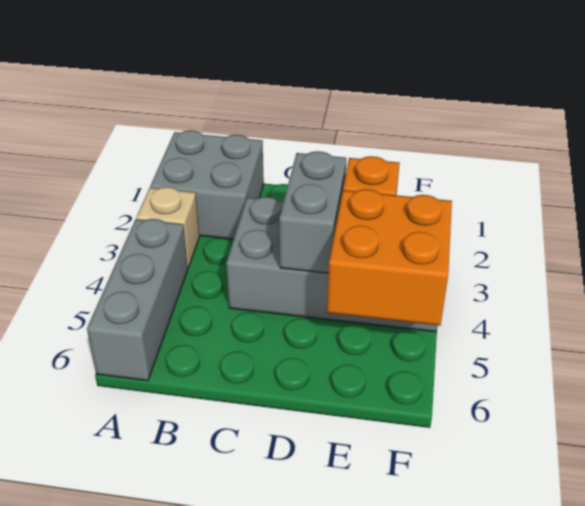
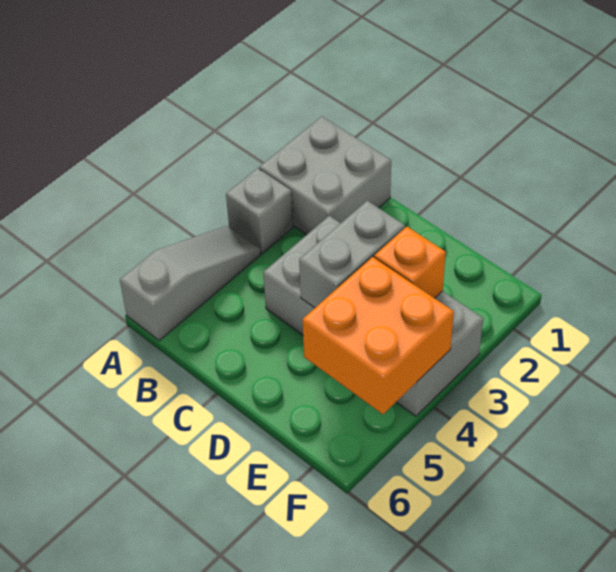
tan 1x1 brick [136,187,199,267] -> grey 1x1 brick [226,168,293,254]
grey 1x3 brick [87,219,188,381] -> grey 1x3 slope [120,226,261,340]

